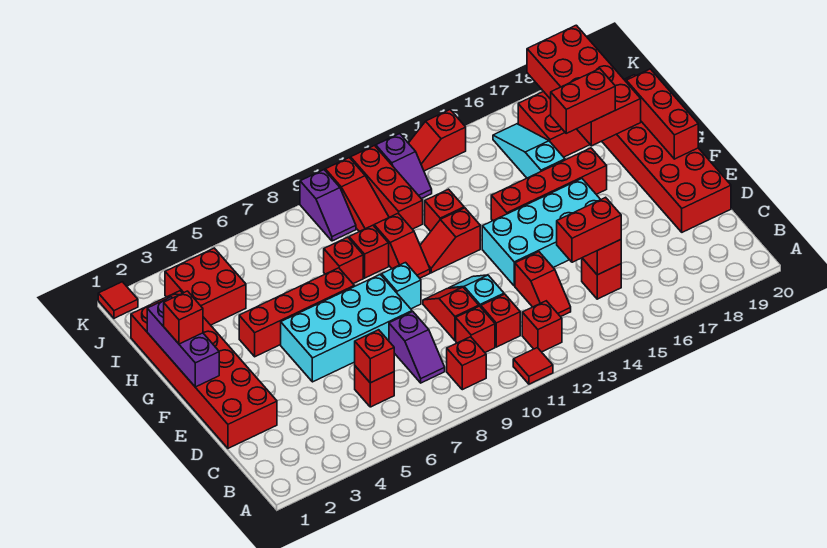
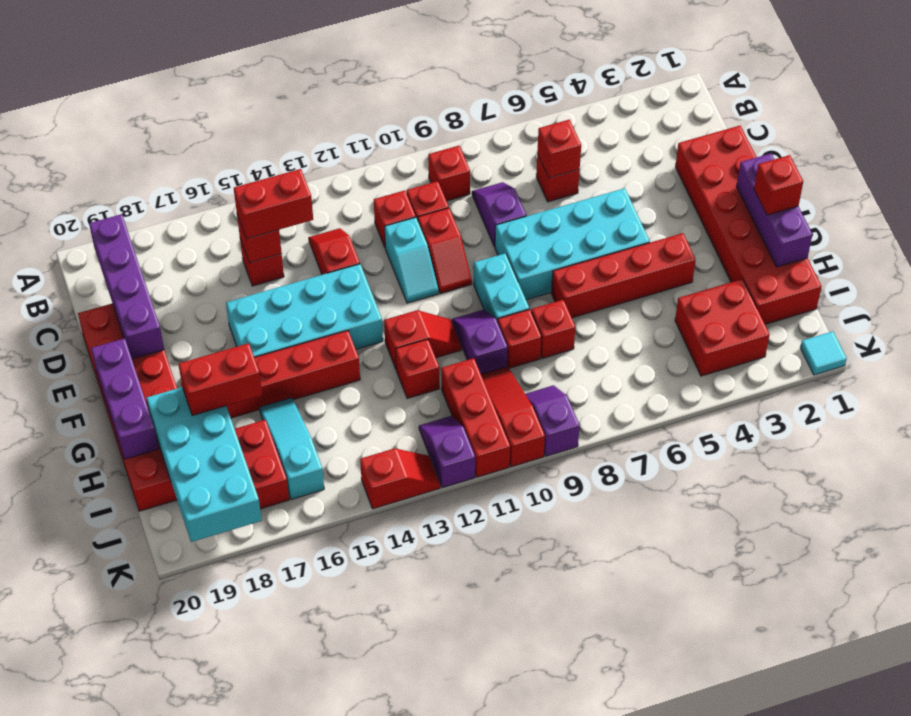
red 1x1 tile [513,348,553,384] -> none
red 1x1 brick [522,301,562,352] -> none
none -> purple 1x4 brick [89,214,164,359]
cyan 1x1 brick [382,263,421,309] -> cyan 1x2 brick [474,253,529,322]
red 1x3 brick [626,69,698,159] -> purple 1x3 brick [91,338,158,459]
red 1x2 slope [374,213,430,278] -> purple 1x2 slope [452,310,508,374]
cyan 1x3 slope [493,124,565,178] -> cyan 1x3 slope turned to [259,398,324,500]
red 2x4 brick [527,25,641,146] -> cyan 2x4 brick [147,387,262,542]
red 1x1 tile [98,282,138,318] -> cyan 1x1 tile [800,331,847,375]

